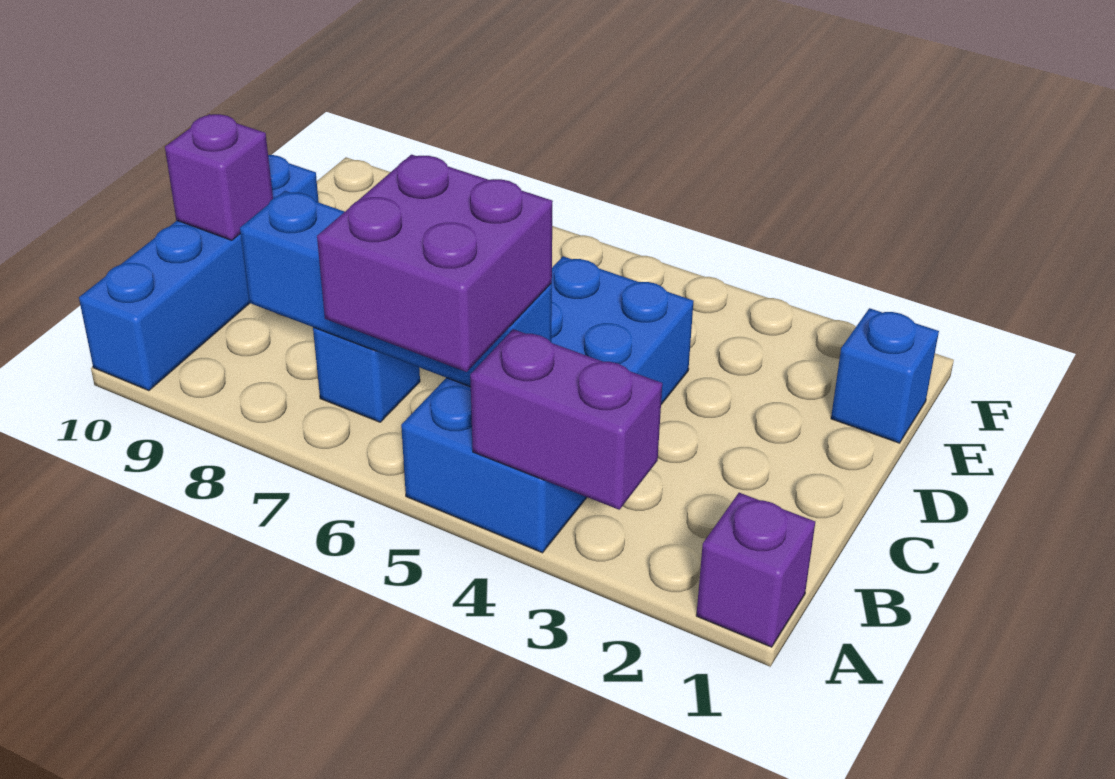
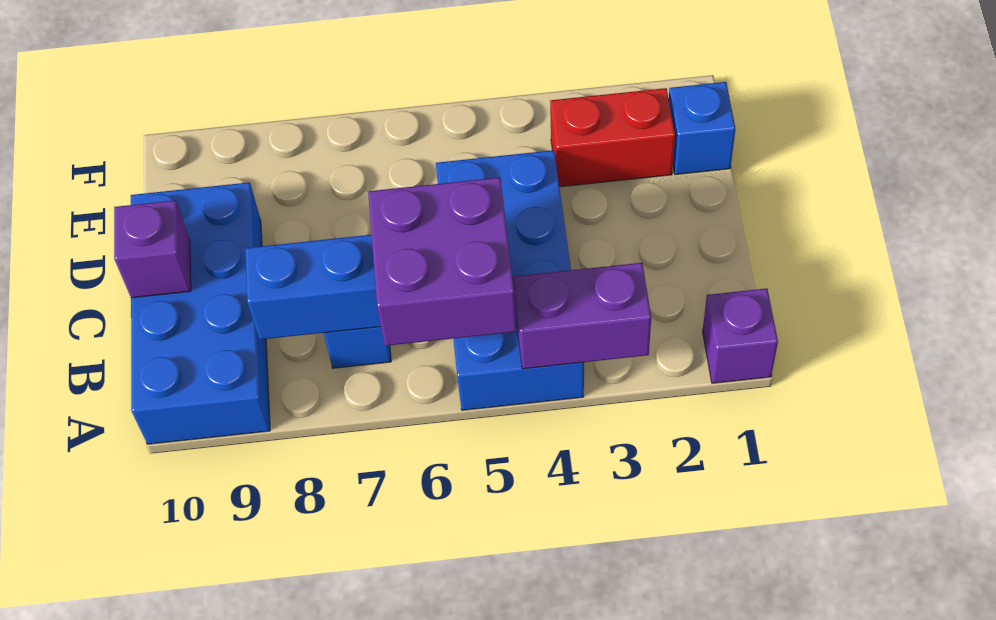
blue 1x4 brick [79,155,319,391] -> blue 2x4 brick [131,182,270,444]
none -> red 1x2 brick [550,88,675,187]

